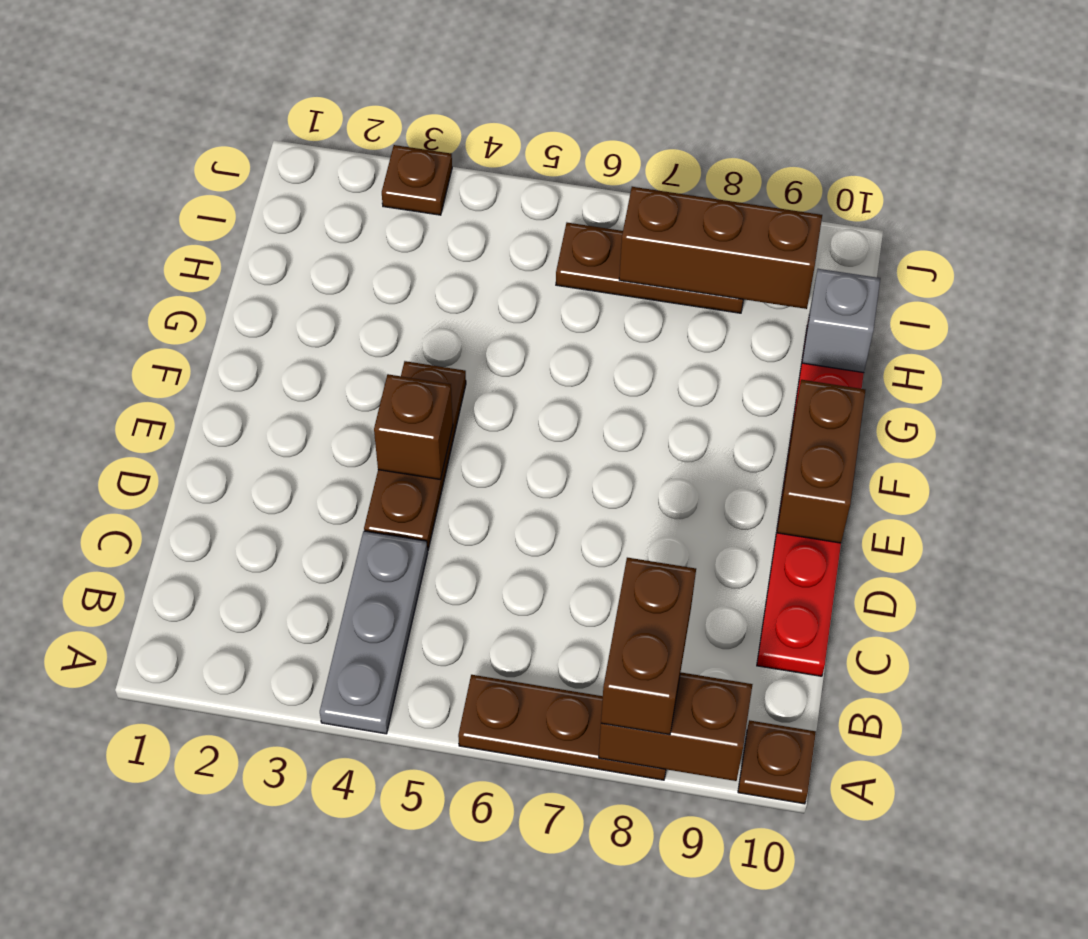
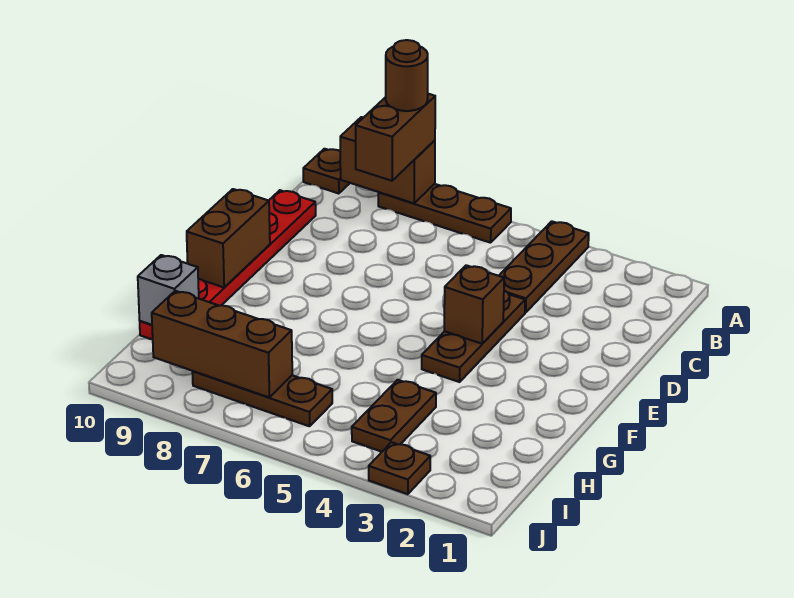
grey 1x3 plate [320,531,428,734] -> brown 1x3 plate [499,221,589,313]
none -> brown 1x1 round brick [386,40,428,111]
none -> brown 1x2 plate [352,380,436,452]

